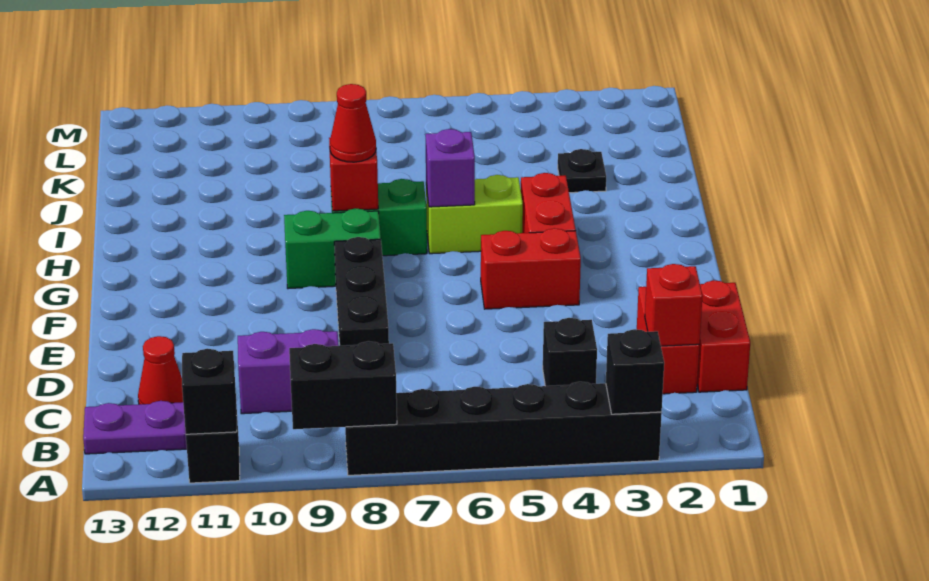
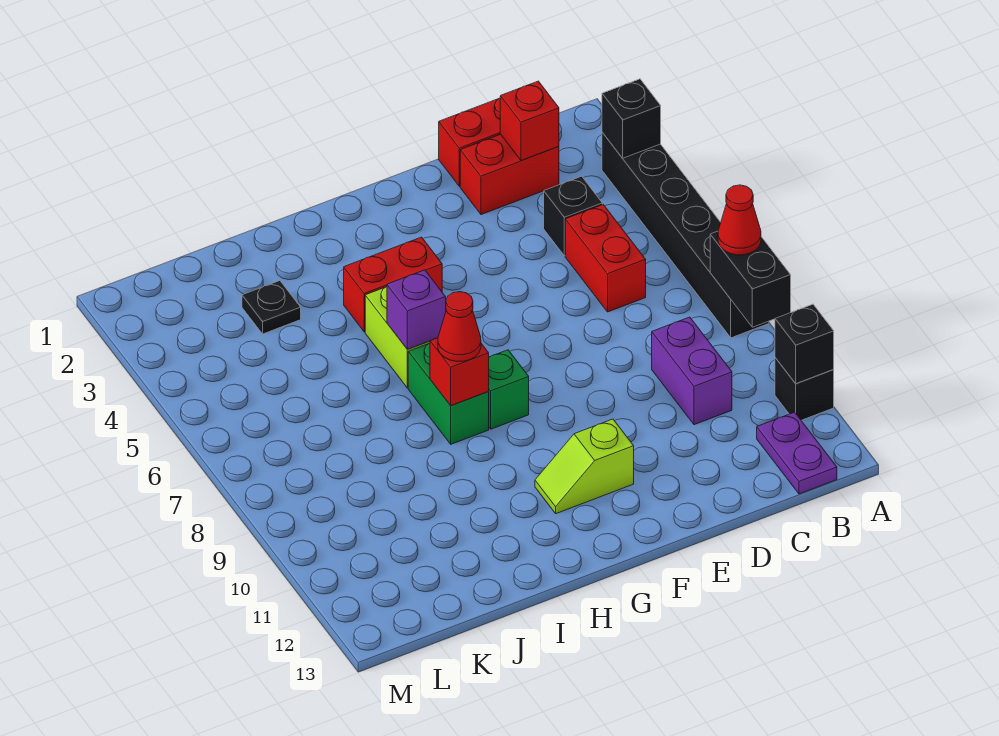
red 1x1 cone [138,336,183,404] -> red 1x1 cone moved to [718,185,761,255]
black 1x3 brick [334,237,389,346] -> none
red 1x2 brick [481,228,581,309] -> red 1x2 brick moved to [565,205,646,312]
none -> lime 1x2 slope [535,419,634,514]
green 1x2 brick [284,208,381,289] -> green 1x1 brick [489,350,529,429]

